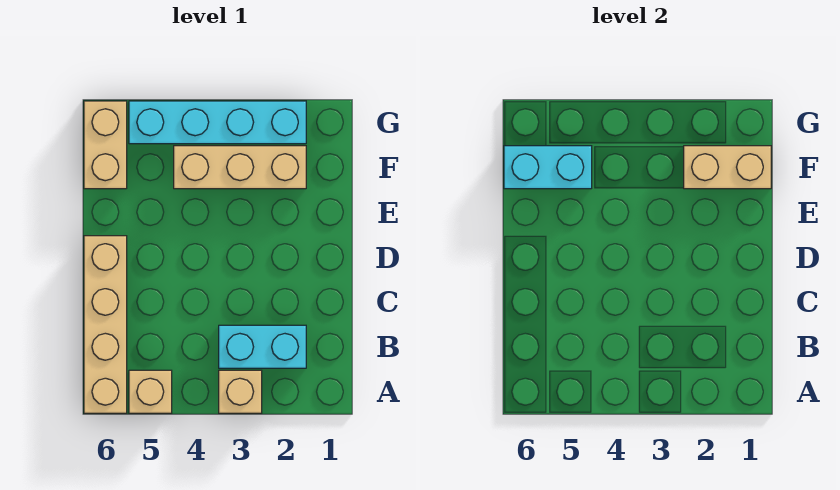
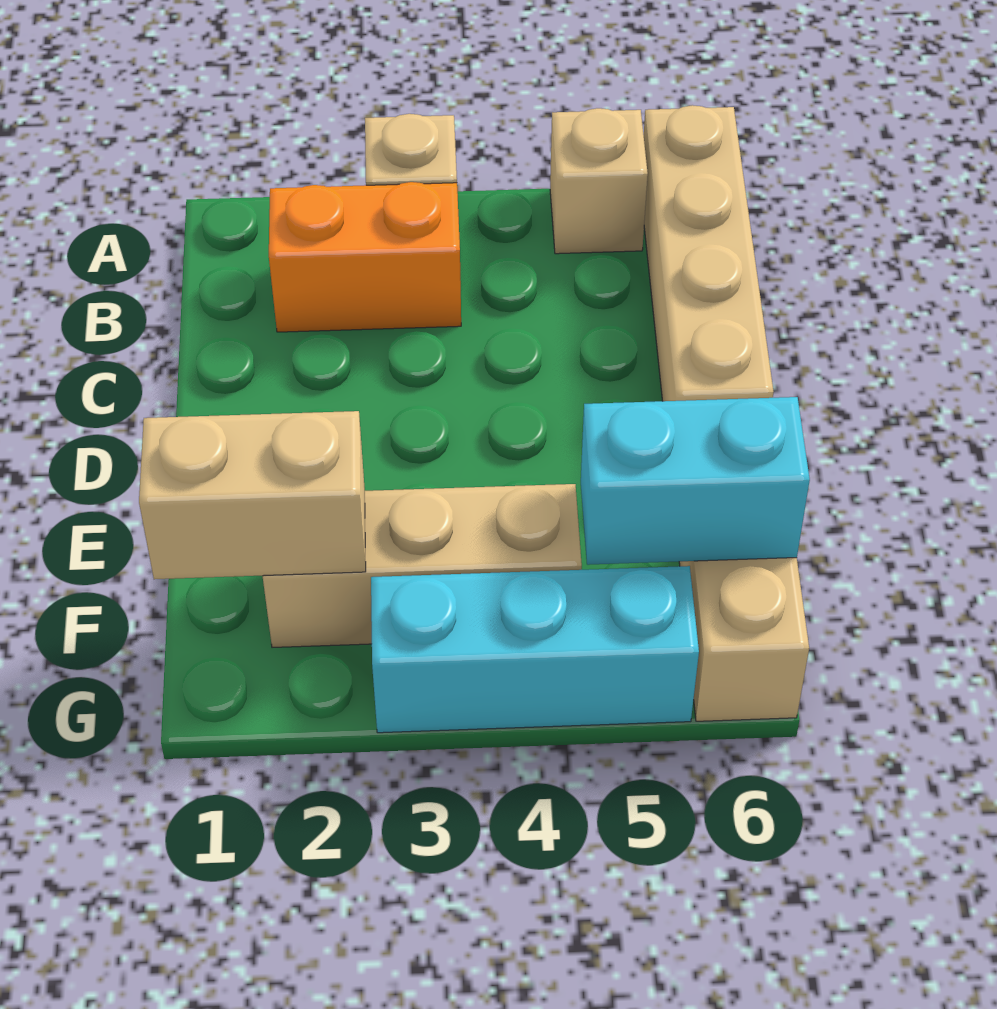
cyan 1x2 brick [219,325,306,368] -> orange 1x2 brick [269,182,461,332]
cyan 1x4 brick [129,101,306,144] -> cyan 1x3 brick [371,566,699,733]

